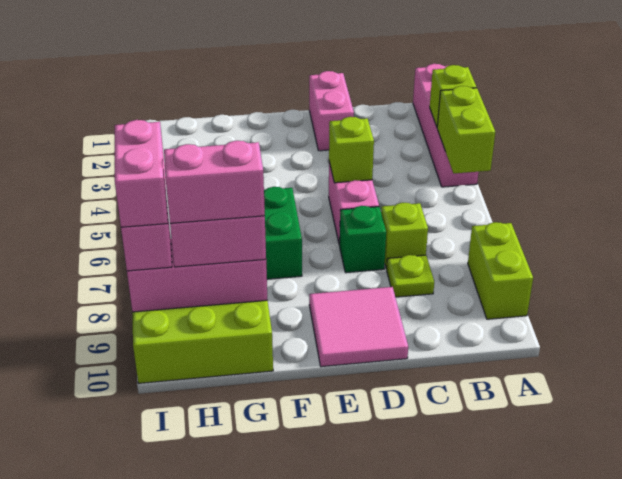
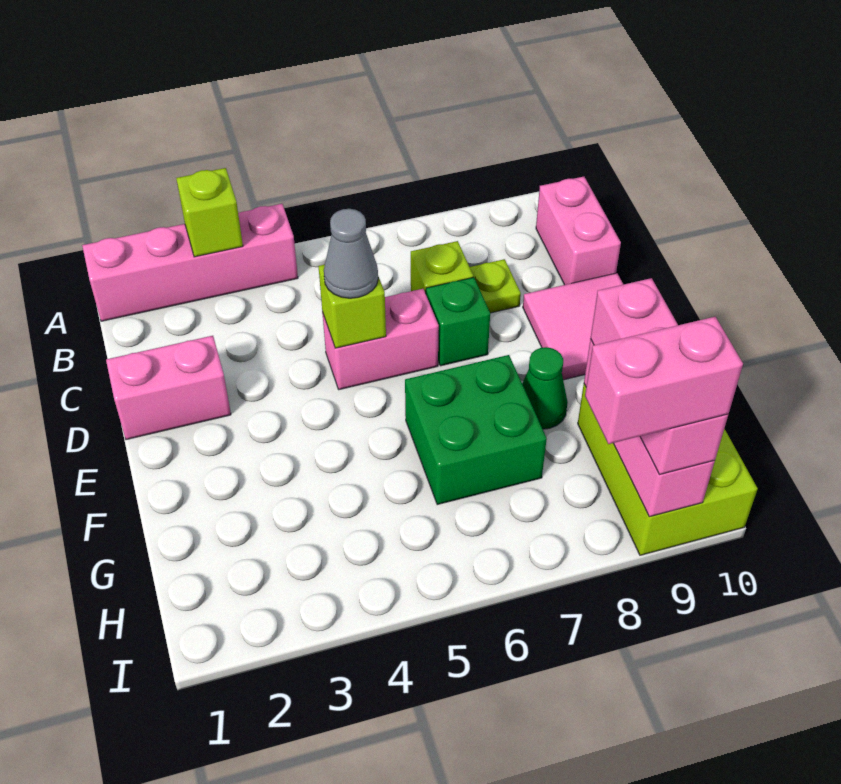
lime 1x2 brick [437,86,495,173] -> none
lime 1x2 brick [468,222,533,319] -> none
none -> grey 1x1 cone [324,209,378,298]
none -> green 1x1 cone [522,347,568,429]
pink 1x2 brick [164,141,265,223] -> pink 1x2 brick moved to [536,177,621,285]

